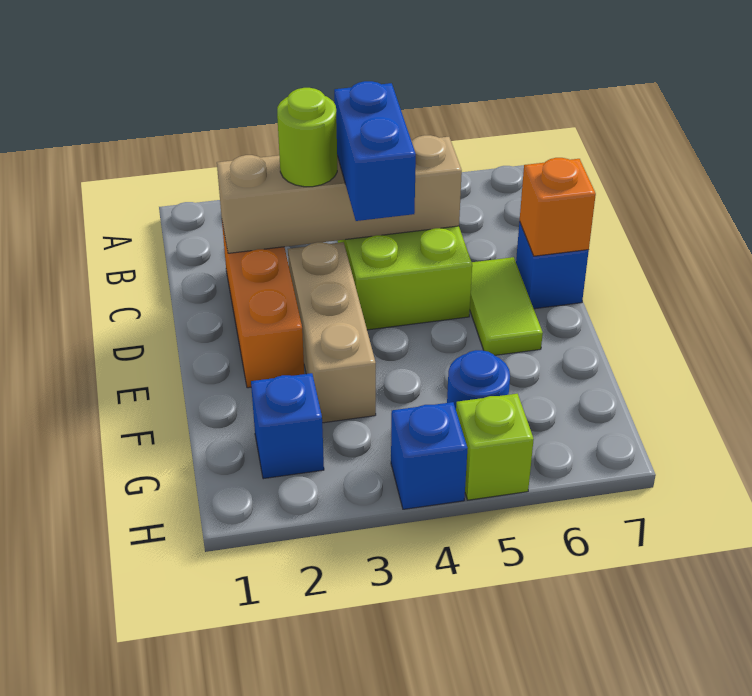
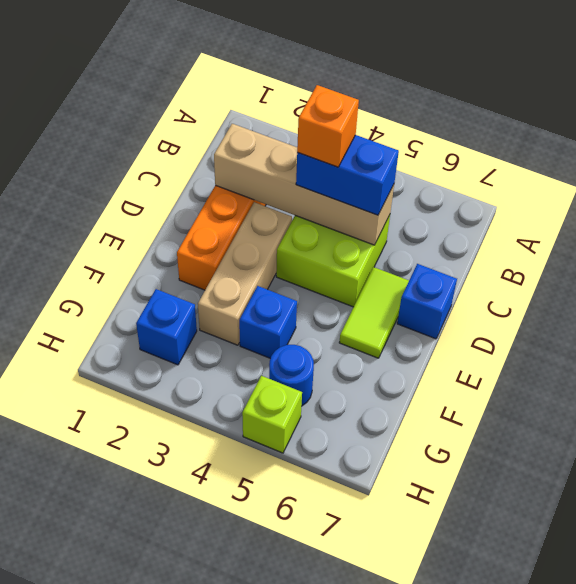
lime 1x1 round brick [277,88,337,187] -> none
blue 1x2 brick [334,81,416,221] -> blue 1x2 brick turned to [296,135,399,215]
orange 1x1 brick [520,158,596,256] -> orange 1x1 brick moved to [297,85,359,167]
blue 1x1 brick [391,402,468,509] -> blue 1x1 brick moved to [239,286,297,358]

